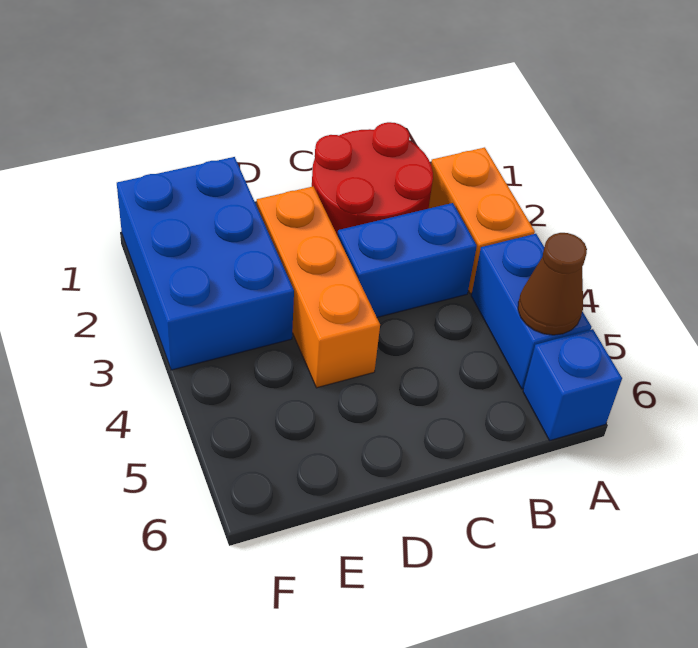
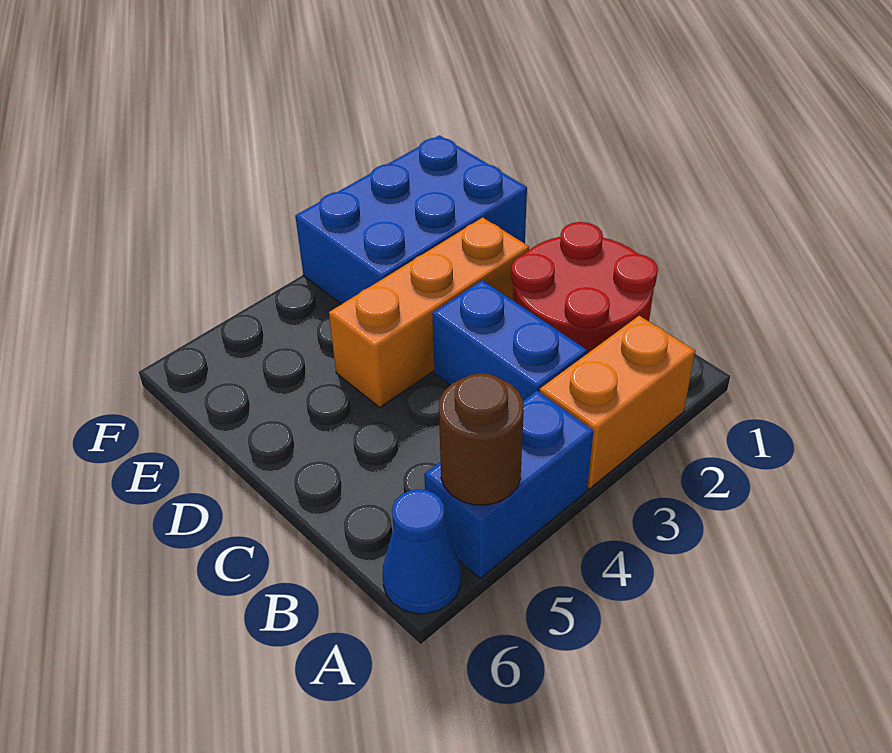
brown 1x1 cone [518,233,587,335] -> brown 1x1 round brick [439,373,524,505]
blue 1x1 brick [523,329,622,440] -> blue 1x1 cone [383,489,461,614]

